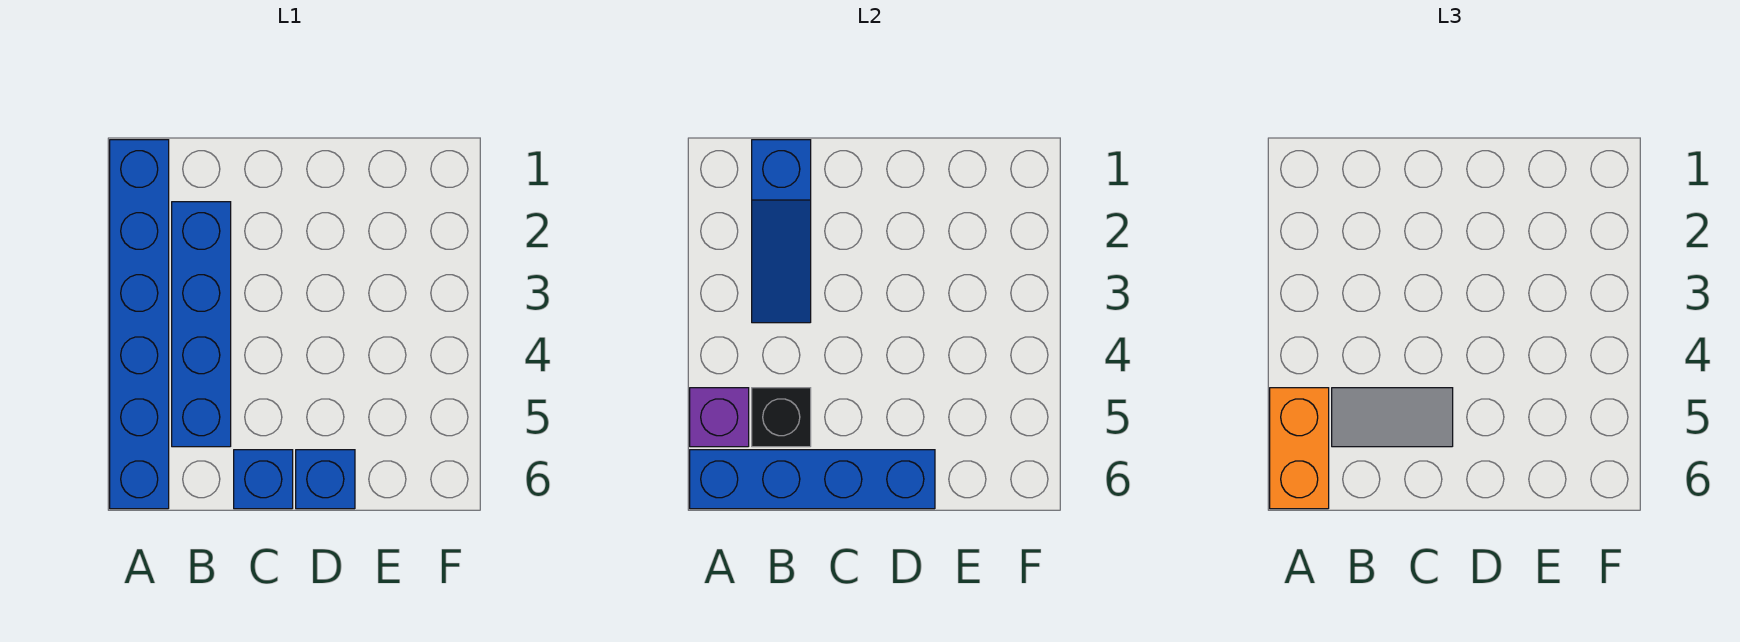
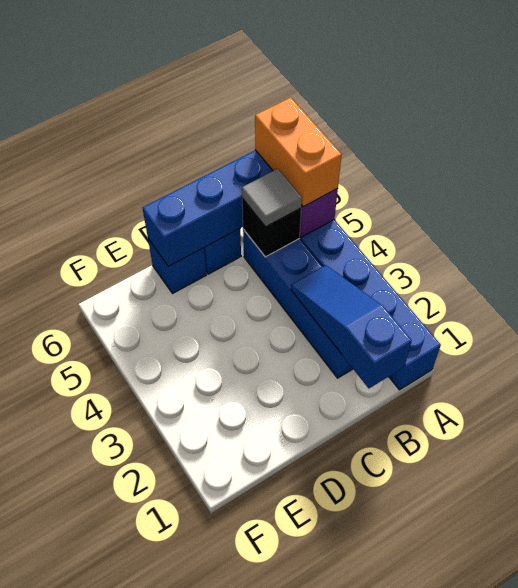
grey 1x2 tile [1332,388,1453,447] -> grey 1x1 tile [242,169,302,227]

